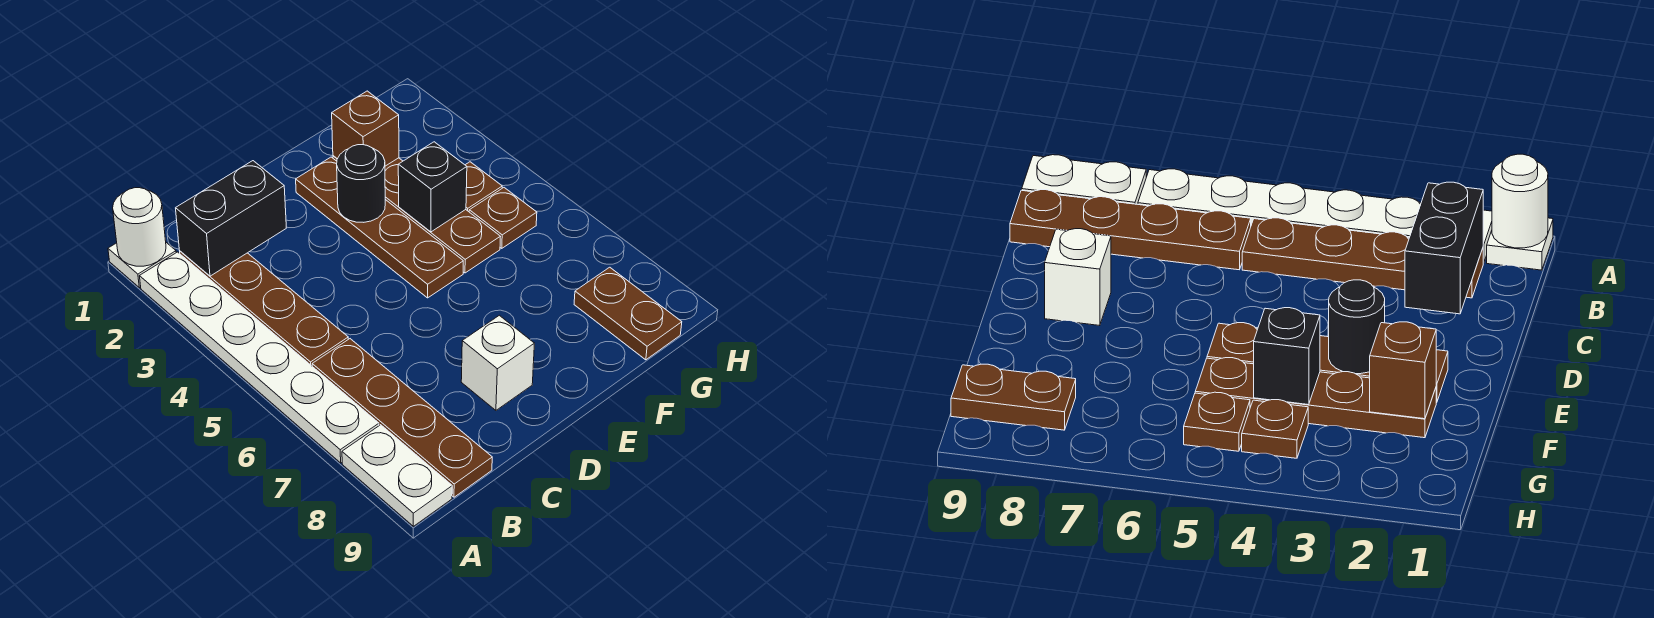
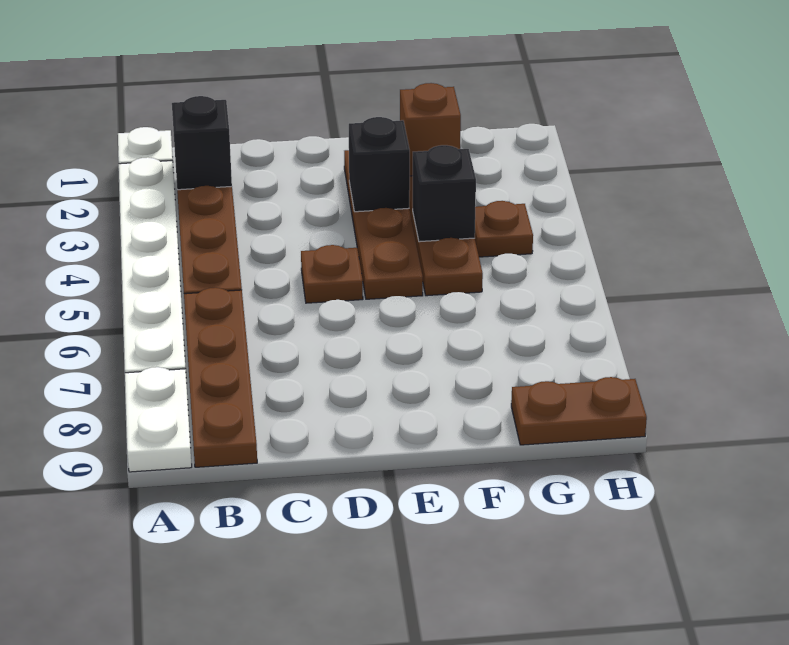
white 1x1 round brick [113,188,166,266] -> none
black 1x2 brick [176,161,286,276] -> black 1x1 brick [172,96,232,190]
white 1x1 brick [461,315,534,410] -> none
black 1x1 round brick [337,145,385,222] -> black 1x1 brick [349,117,410,212]
brown 1x1 plate [469,188,537,248] -> brown 1x1 plate moved to [301,245,363,303]
brown 1x2 plate [574,267,682,360] -> brown 1x2 plate turned to [511,377,647,445]

